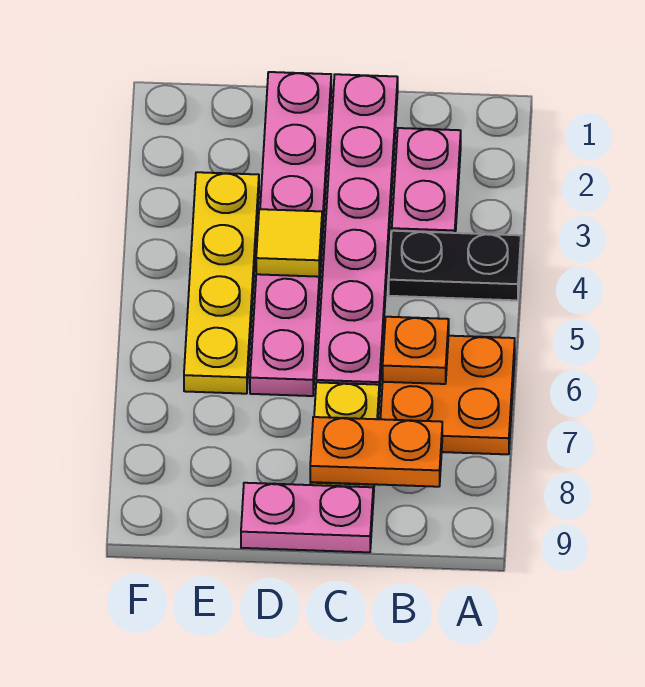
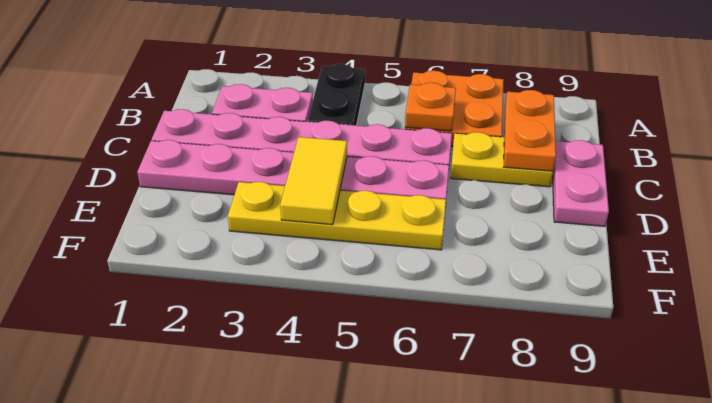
yellow 1x1 tile [256,209,322,277] -> yellow 1x2 tile [280,137,347,225]

